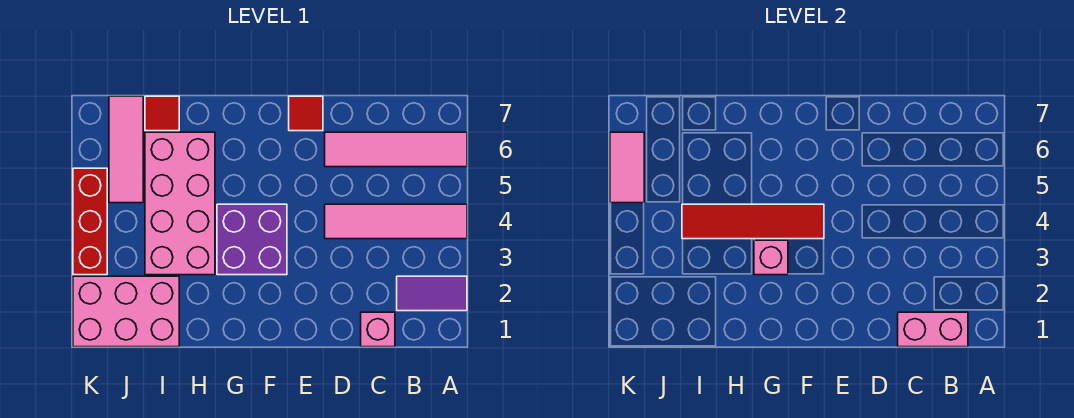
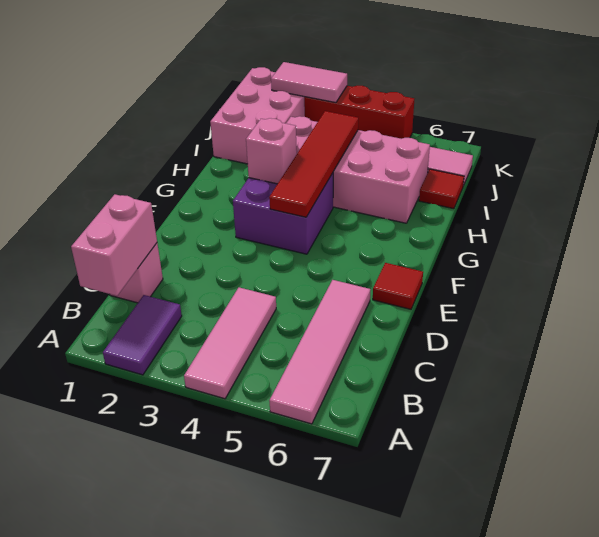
pink 1x4 tile [325,204,467,239] -> pink 1x3 tile [184,287,276,399]
pink 1x2 tile [610,132,644,203] -> pink 1x2 tile moved to [271,62,347,103]

